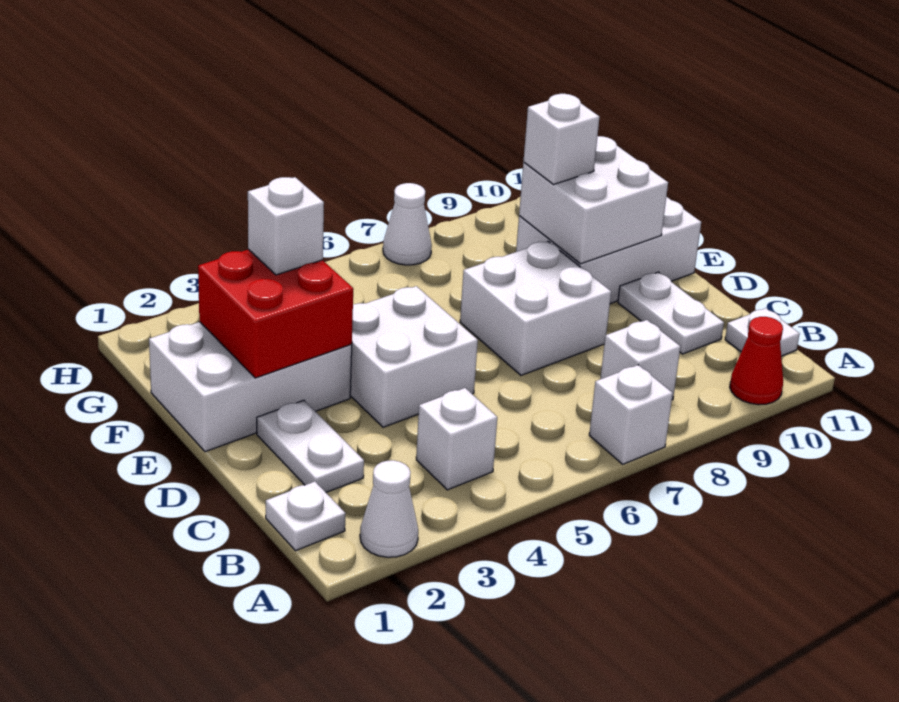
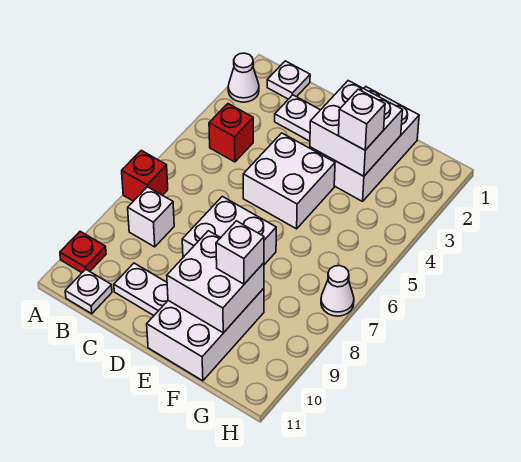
white 1x1 brick [589,365,673,464] -> red 1x1 brick [122,150,168,201]
red 1x1 cone [730,317,783,405] -> red 1x1 plate [60,231,106,273]
white 1x1 brick [416,388,497,490] -> red 1x1 brick [209,104,253,162]
red 2x2 brick [198,249,353,378] -> white 2x2 brick [310,81,403,176]

